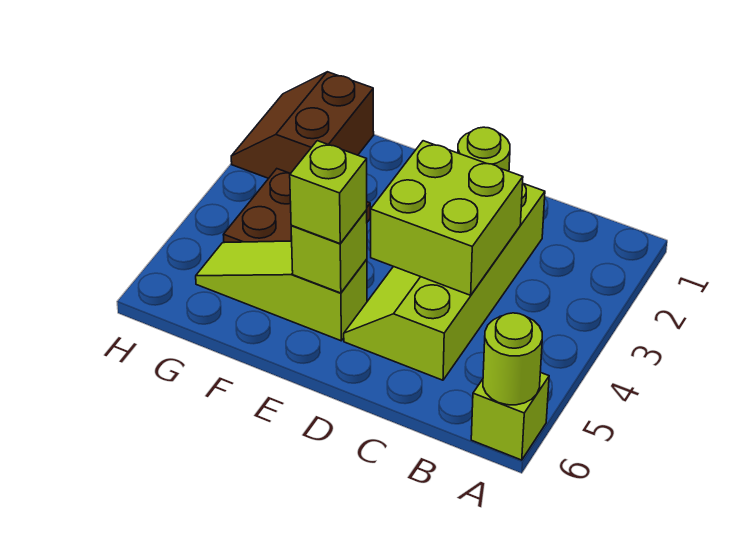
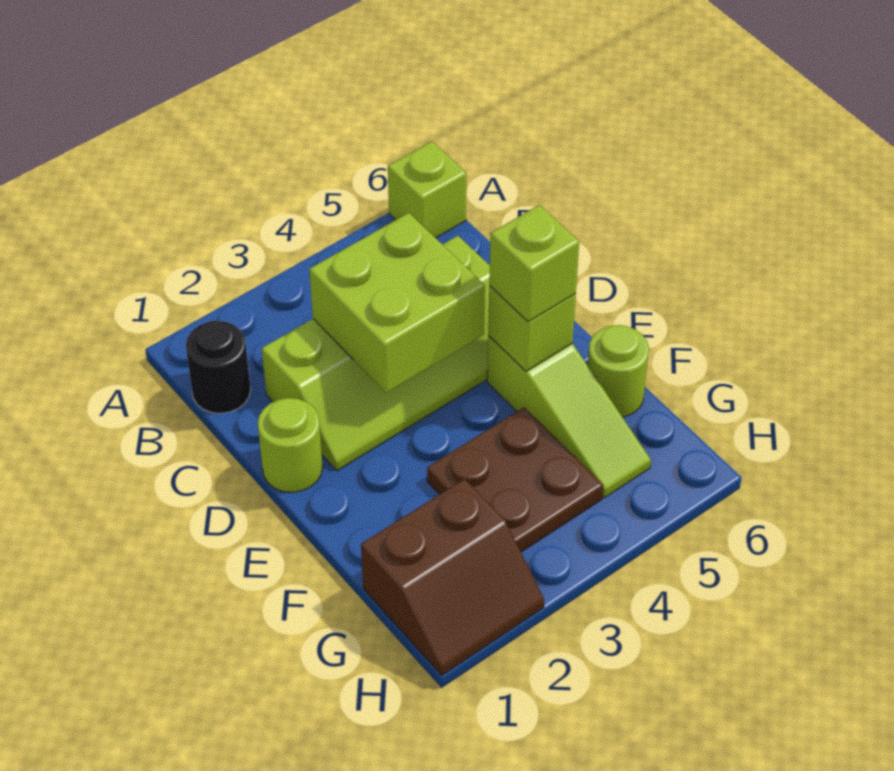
lime 1x1 round brick [483,313,542,405] -> lime 1x1 round brick moved to [588,325,649,417]
none -> black 1x1 round brick [186,321,251,413]

